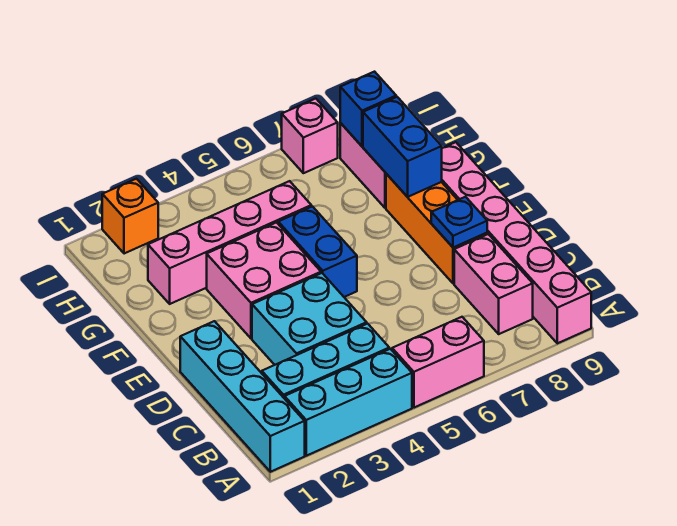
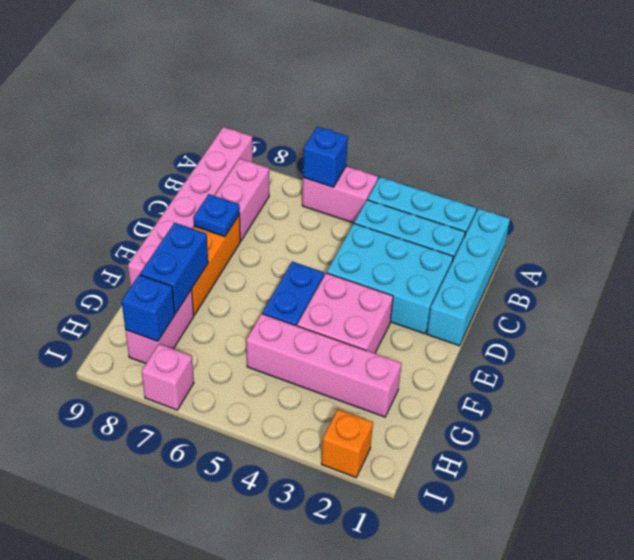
none -> blue 1x1 brick [303,127,348,187]
cyan 2x2 brick [252,273,367,365] -> cyan 2x3 brick [327,224,453,334]

